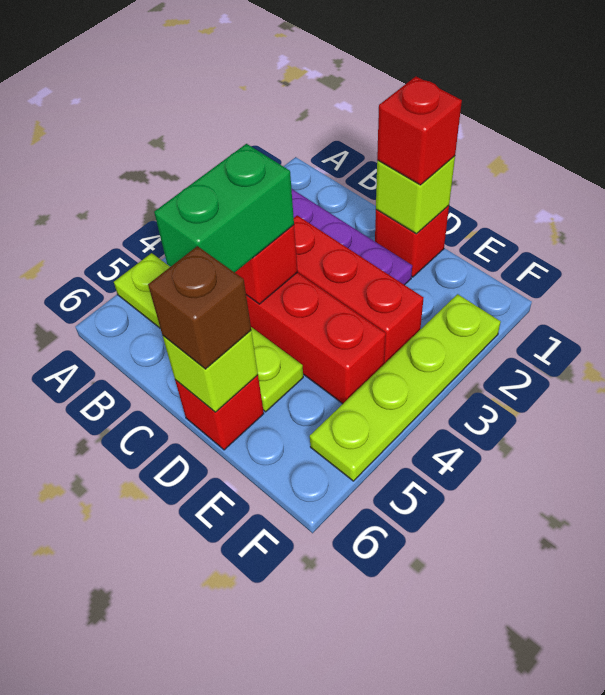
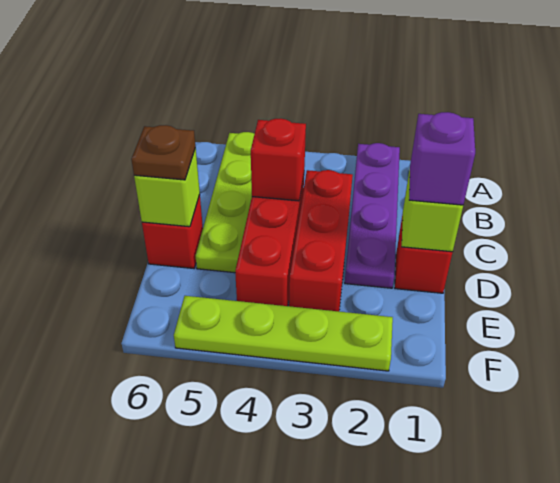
green 1x2 brick [154,144,294,273] -> none
red 1x1 brick [377,76,462,185] -> purple 1x1 brick [409,112,475,205]
brown 1x1 brick [148,246,251,369] -> brown 1x1 plate [131,125,196,180]

